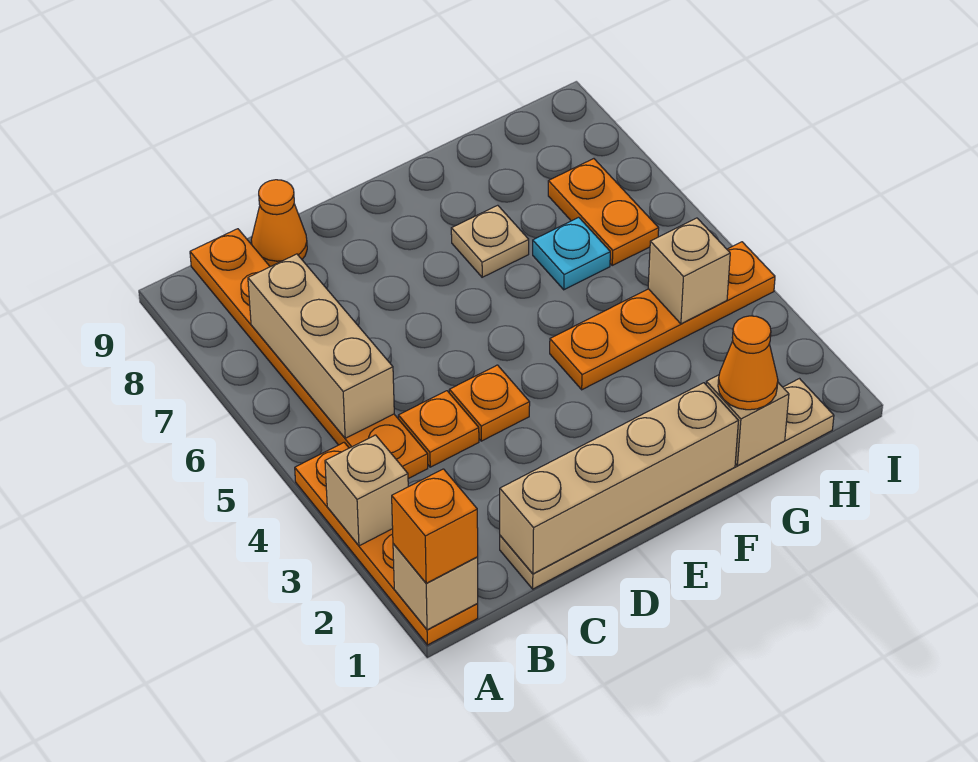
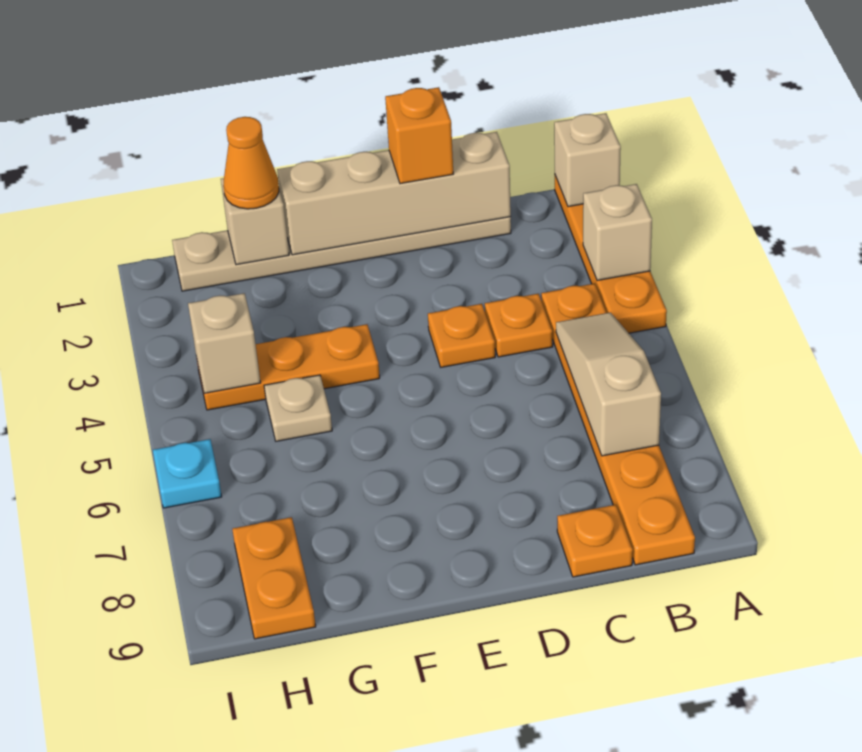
orange 1x1 brick [392,469,478,583] -> orange 1x1 brick moved to [385,87,453,184]
tan 1x3 brick [248,254,394,438] -> tan 1x3 slope [556,313,661,456]
orange 1x1 cone [251,180,307,267] -> orange 1x1 plate [557,505,633,577]
orange 1x4 plate [550,242,775,390] -> orange 1x3 plate [197,324,380,410]
tan 1x1 plate [451,205,529,277] -> tan 1x1 plate moved to [264,375,332,441]
cyan 1x1 plate [533,217,610,290] -> cyan 1x1 plate moved to [153,439,222,508]
orange 1x2 plate [548,159,659,265] -> orange 1x2 plate moved to [232,517,316,639]

